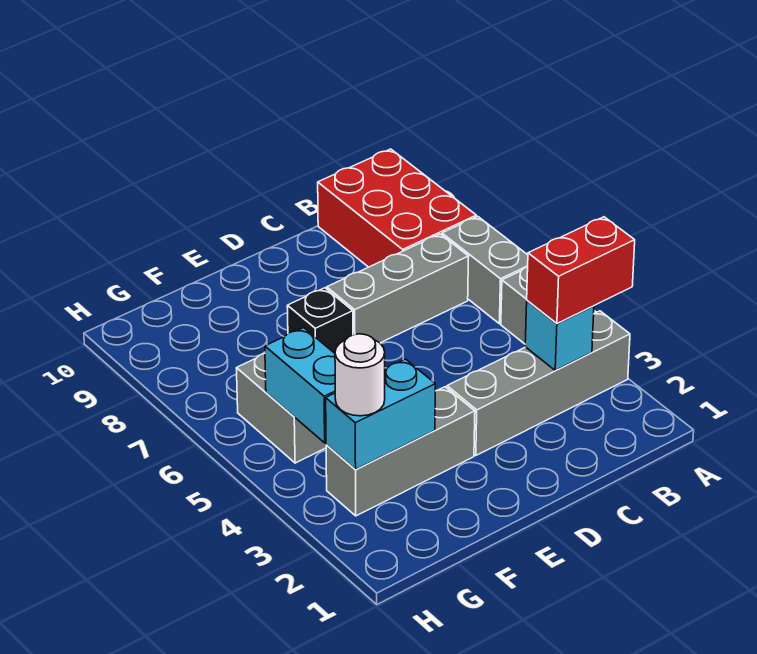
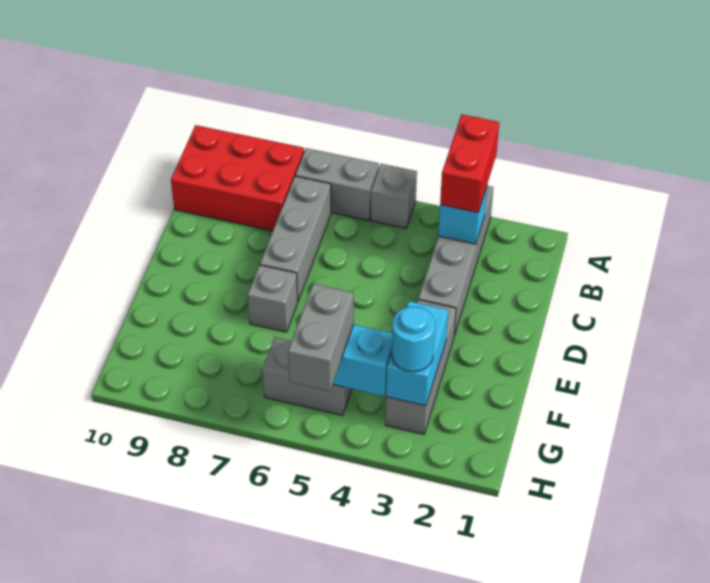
black 1x1 brick [287,288,353,353] -> grey 1x1 brick [248,265,298,332]
white 1x1 round brick [335,334,385,416] -> cyan 1x1 round brick [392,306,435,372]
none -> grey 1x2 brick [288,284,354,391]

